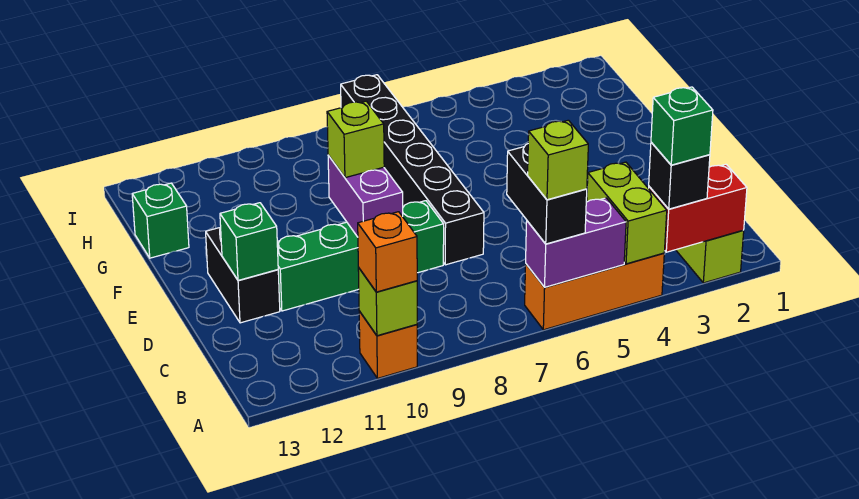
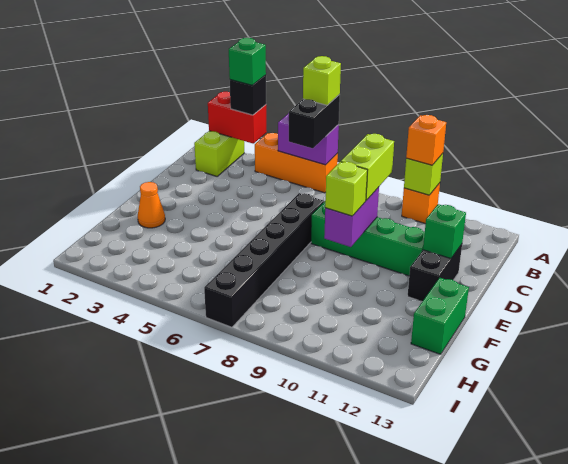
lime 1x2 brick [587,162,667,264] -> lime 1x2 brick moved to [341,134,394,200]
none -> orange 1x1 cone [138,182,165,228]
green 1x1 brick [132,183,189,258] -> green 1x2 brick [411,278,469,354]

